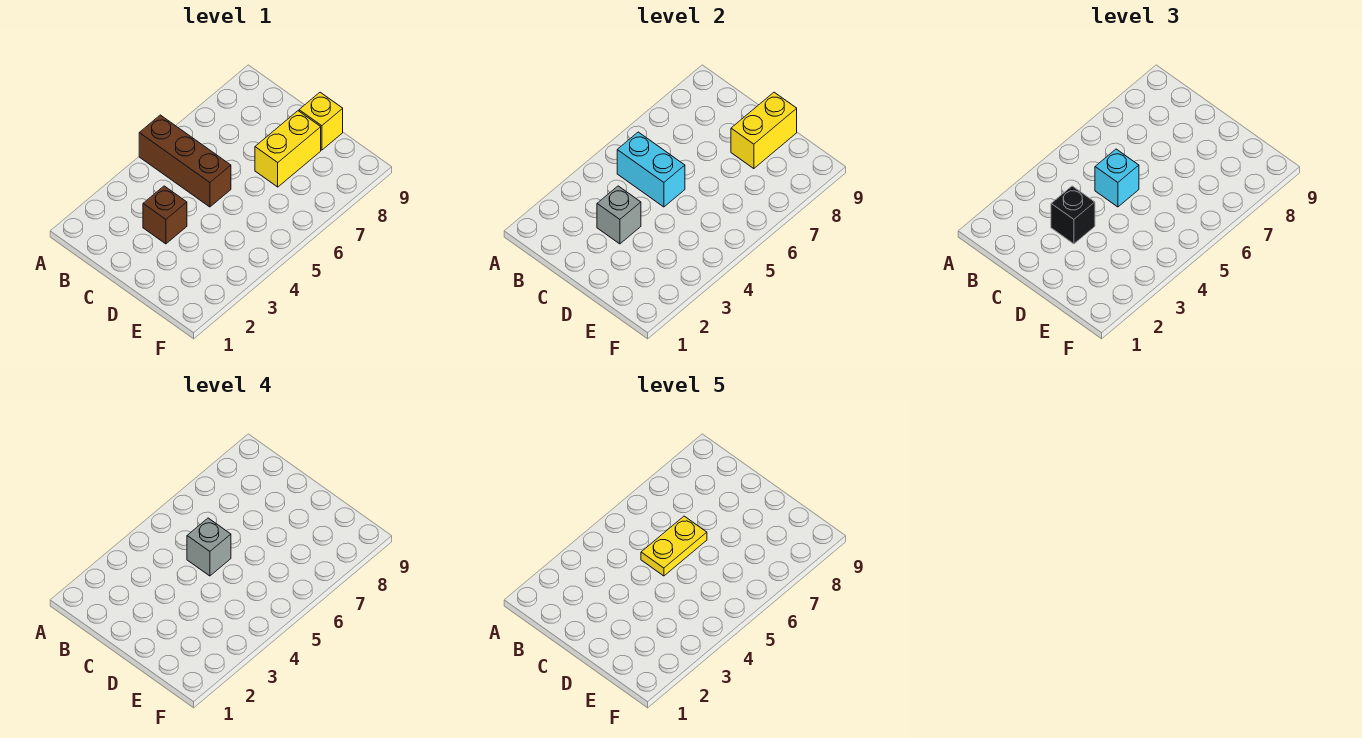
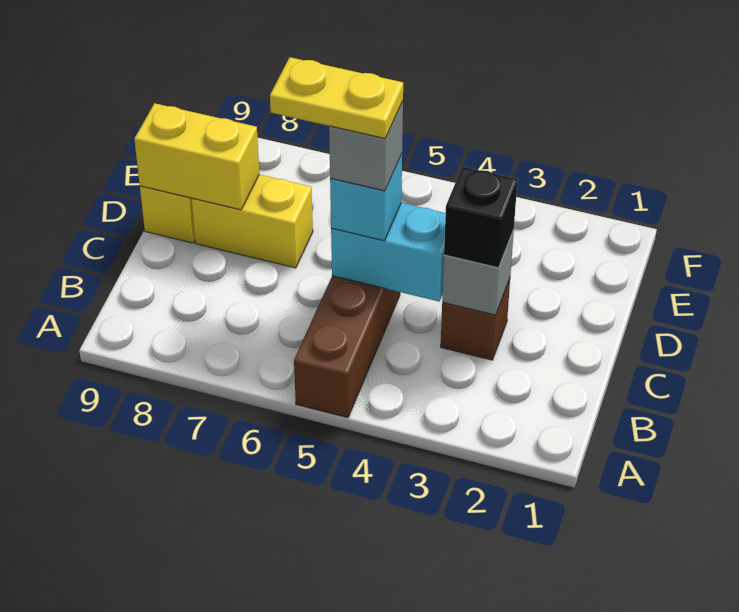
cyan 1x2 brick [617,132,685,207] -> cyan 1x2 brick turned to [331,203,446,301]

